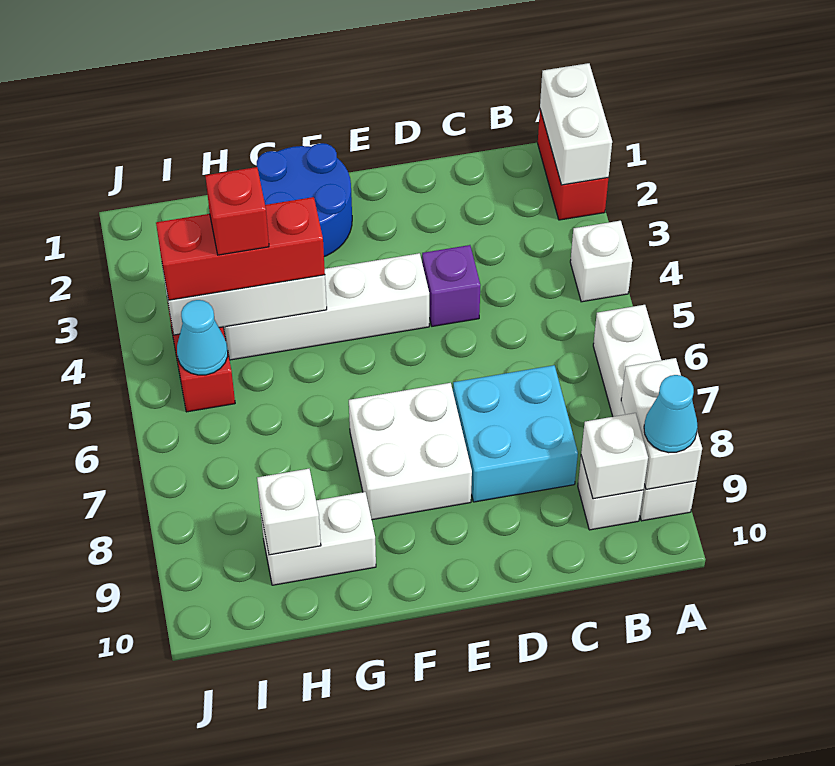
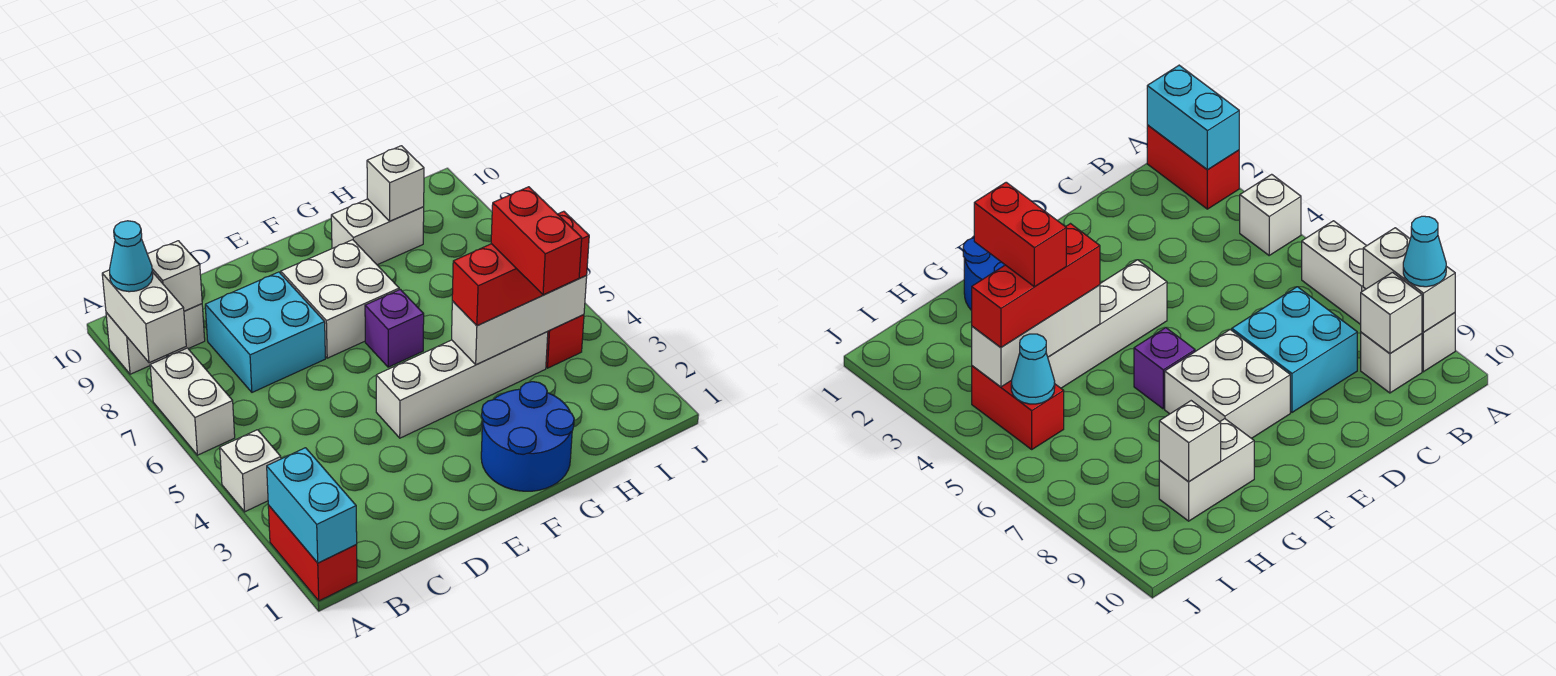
white 1x2 brick [540,63,612,185] -> cyan 1x2 brick [267,448,357,563]
purple 1x1 brick [422,245,480,326] -> purple 1x1 brick moved to [365,289,424,367]
red 1x1 brick [205,167,269,255] -> red 1x2 brick [491,187,582,295]

